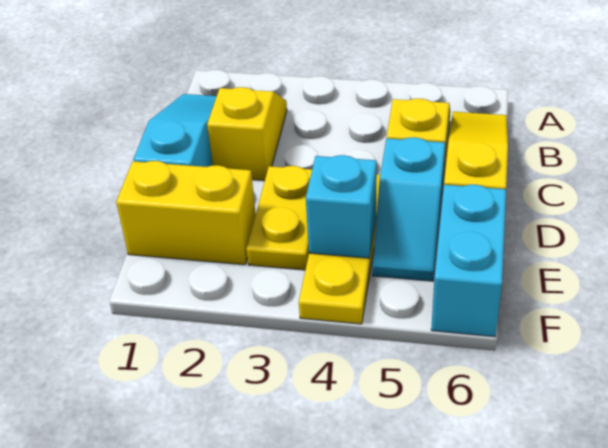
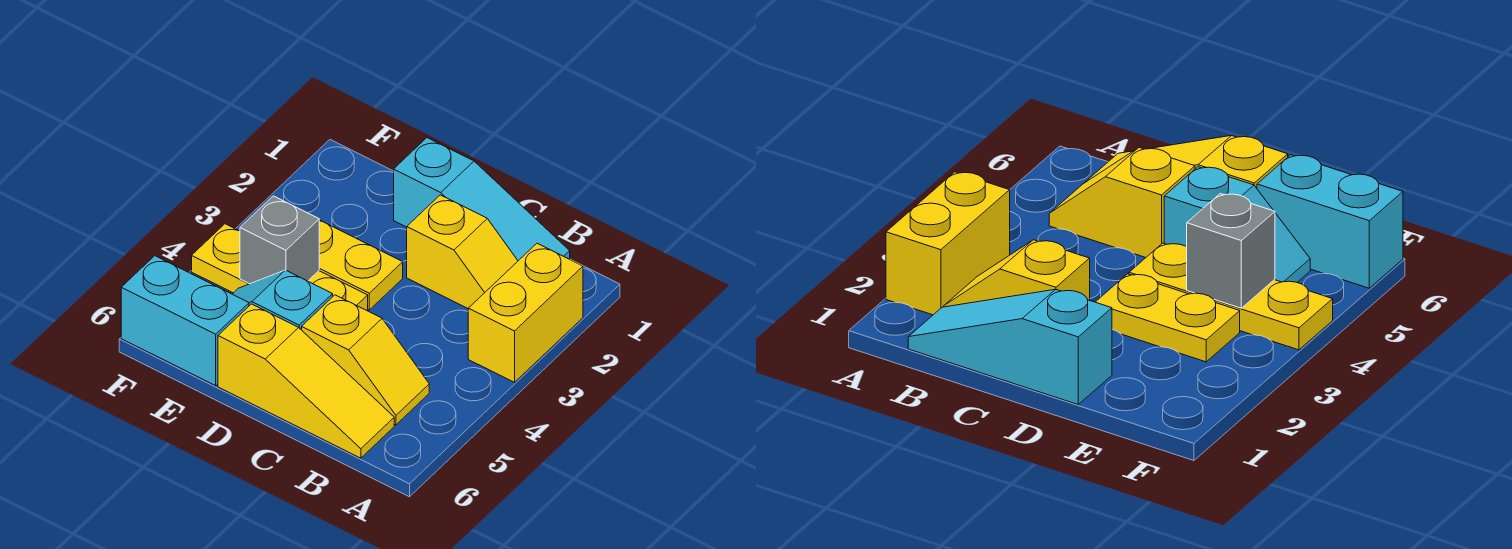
yellow 1x2 brick [116,161,256,265] -> yellow 1x2 brick moved to [468,243,583,382]
cyan 1x1 brick [306,155,377,258] -> grey 1x1 brick [240,196,319,284]

